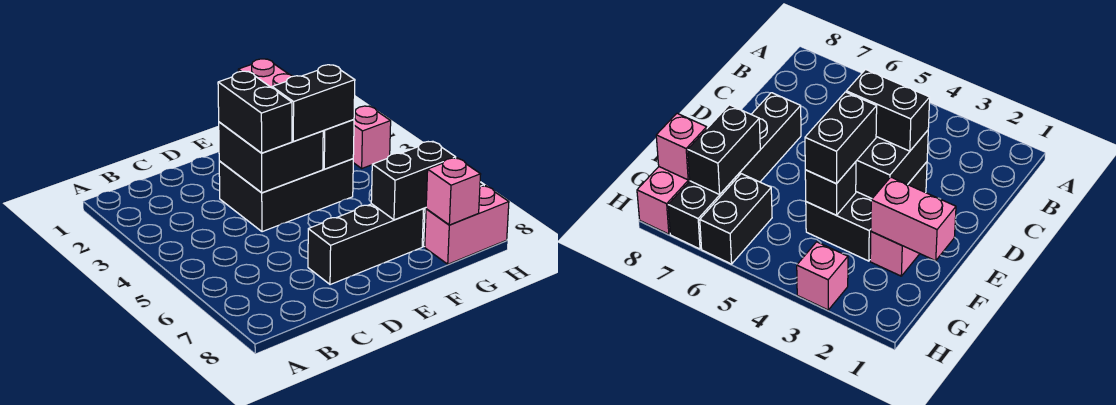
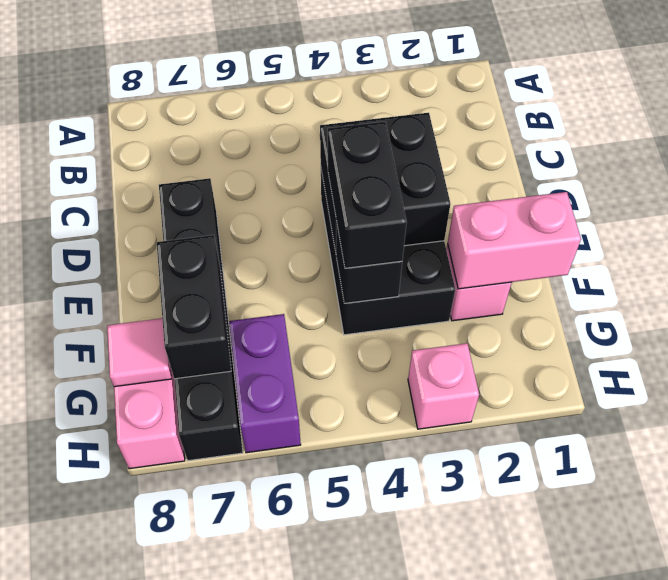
black 1x2 brick [218,71,292,153] -> none
black 1x2 brick [700,174,772,264] -> purple 1x2 brick [229,314,301,453]
pink 1x1 brick [426,158,481,225] -> pink 1x1 tile [107,318,171,387]

